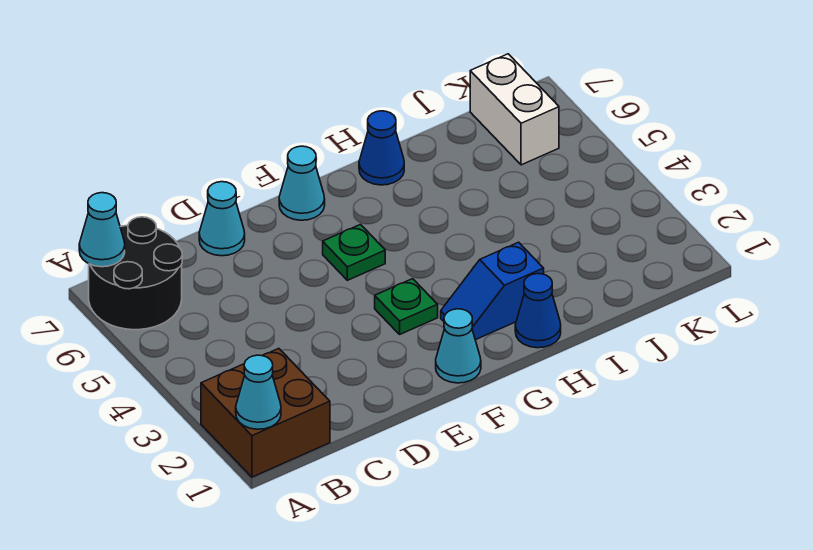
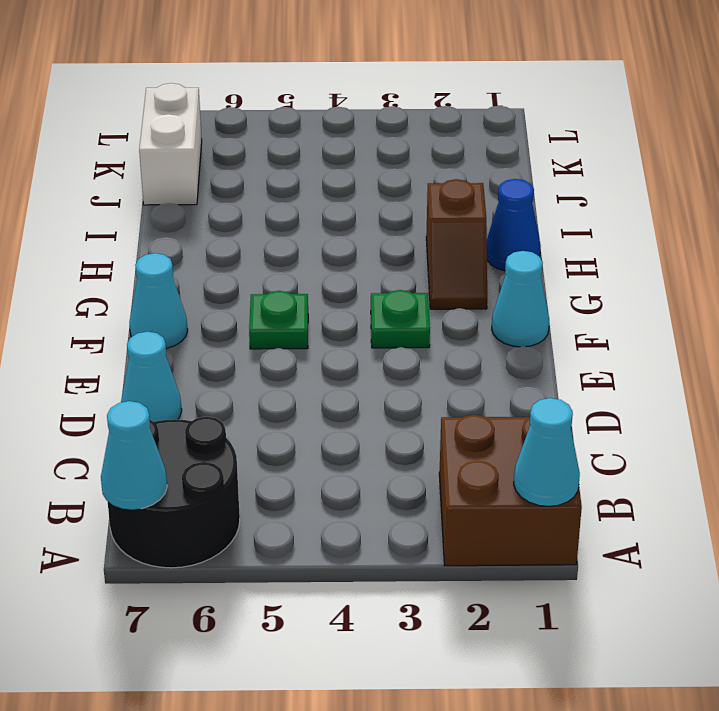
blue 1x2 slope [441,242,544,340] -> brown 1x2 slope [426,179,487,309]
blue 1x1 cone [359,111,404,185] -> none
white 1x2 brick [470,54,559,165] -> white 1x2 brick turned to [139,83,202,205]

